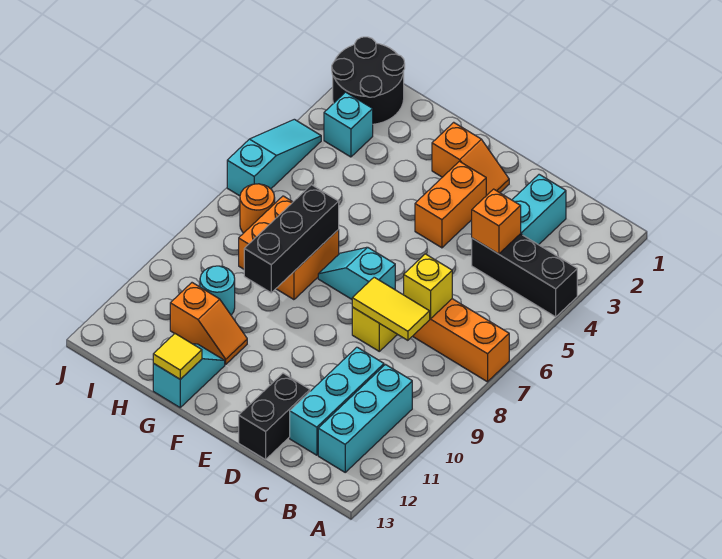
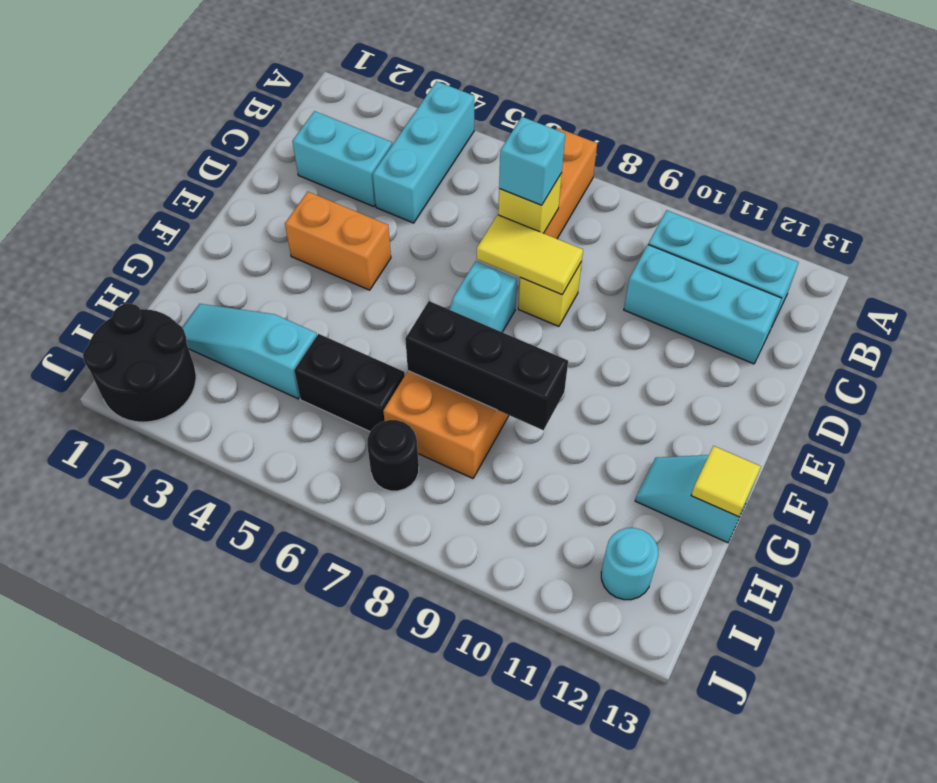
black 1x3 brick [472,234,577,317] -> cyan 1x3 brick [373,81,474,223]
orange 1x1 brick [472,189,521,254] -> none
yellow 1x2 tile [352,277,430,340] -> yellow 1x2 tile turned to [477,215,583,295]
black 1x2 brick [239,373,310,459] -> black 1x2 brick moved to [294,334,405,431]
orange 1x2 slope [432,122,509,196] -> none
orange 1x2 slope [170,283,247,364] -> none
cyan 1x1 round brick [200,266,235,315] -> cyan 1x1 round brick moved to [601,528,659,600]
cyan 1x1 brick [324,92,373,157] -> cyan 1x1 brick moved to [499,117,565,205]
orange 1x1 round brick [240,184,275,233] -> black 1x1 round brick [367,420,419,491]
cyan 1x3 slope [227,119,321,196] -> cyan 1x3 slope moved to [182,304,317,399]

